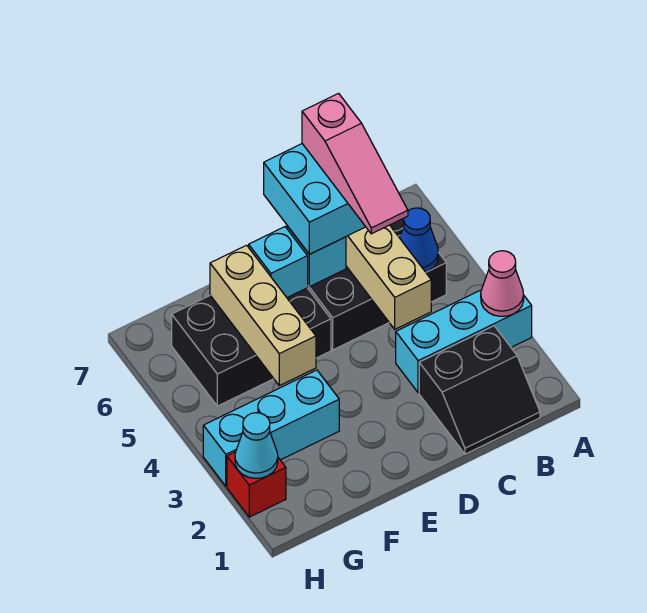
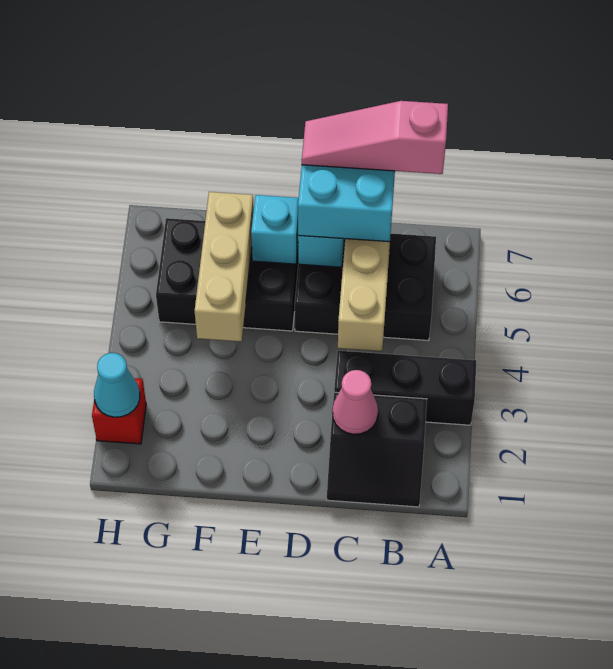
cyan 1x3 brick [396,290,532,393] -> black 1x3 brick [334,351,476,425]
pink 1x1 cone [481,251,524,316] -> pink 1x1 cone moved to [332,370,378,434]
blue 1x1 cone [400,208,438,272] -> none
pink 1x3 slope [302,93,408,234] -> pink 1x3 slope turned to [302,101,448,174]
cyan 1x3 brick [203,370,339,486] -> none

